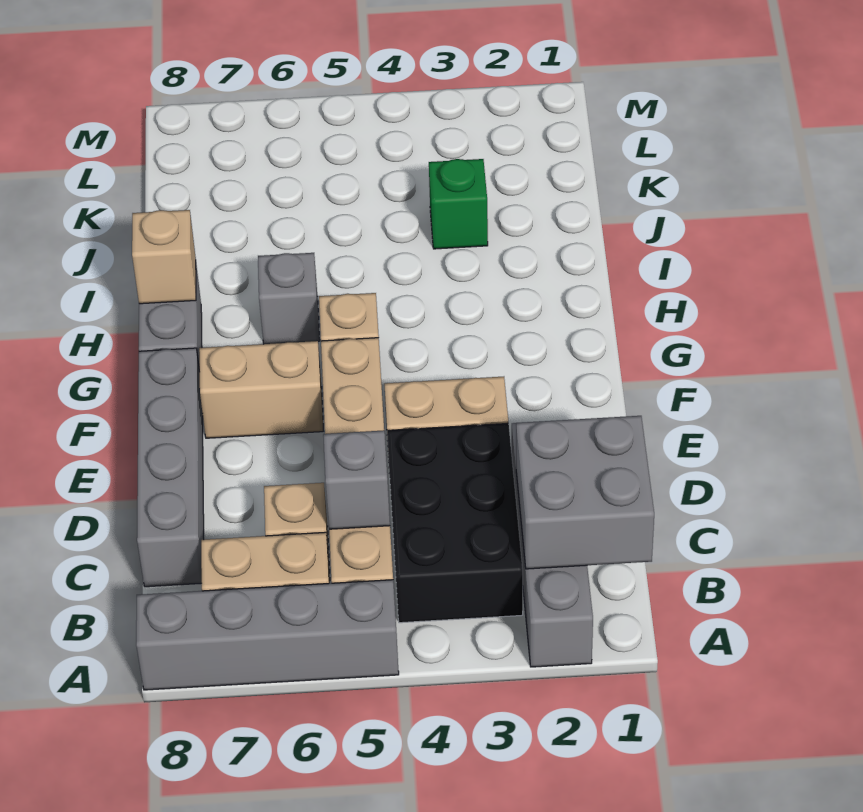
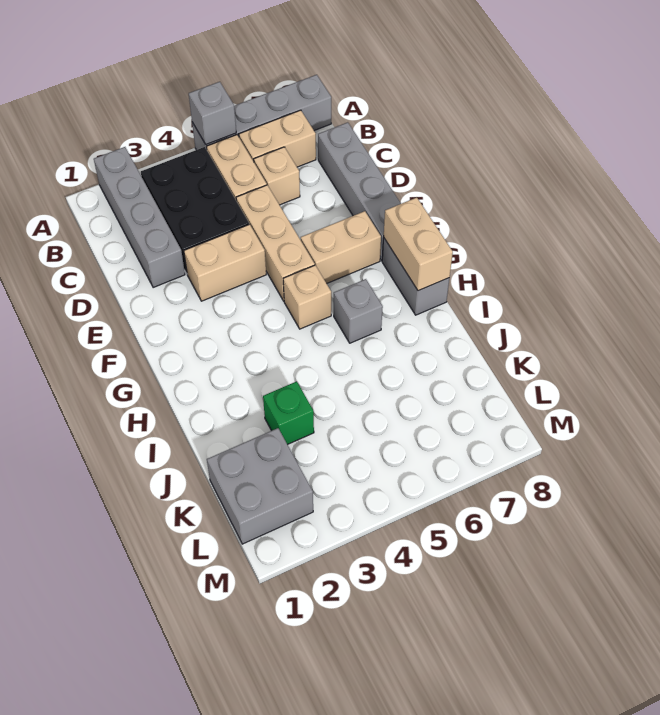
grey 2x2 brick [516,416,654,569] -> grey 2x2 brick moved to [207,428,313,544]
grey 1x1 brick [323,430,390,529] -> grey 1x1 brick moved to [189,82,236,145]
tan 1x1 brick [132,210,196,304] -> tan 1x2 brick [384,198,453,291]

